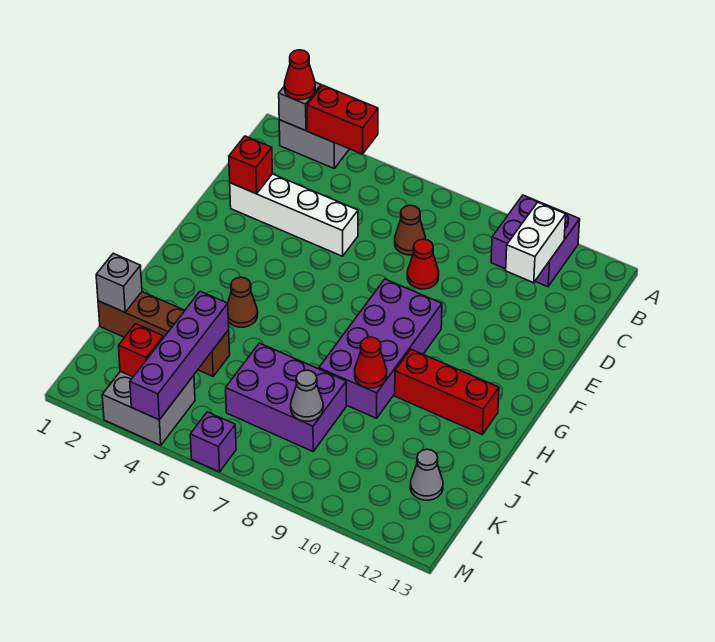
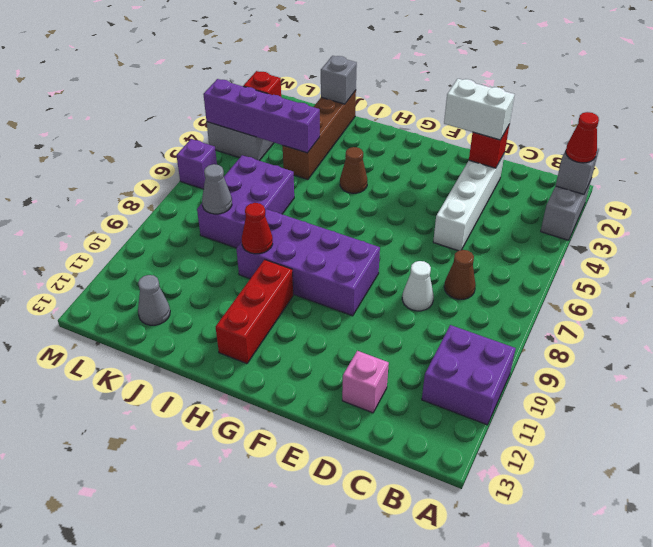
red 1x2 brick [307,85,378,154] -> none
white 1x2 brick [506,202,566,283] -> white 1x2 brick moved to [444,79,515,140]
red 1x1 cone [407,239,439,289] -> white 1x1 cone [402,261,434,311]
none -> pink 1x1 brick [342,351,389,413]

